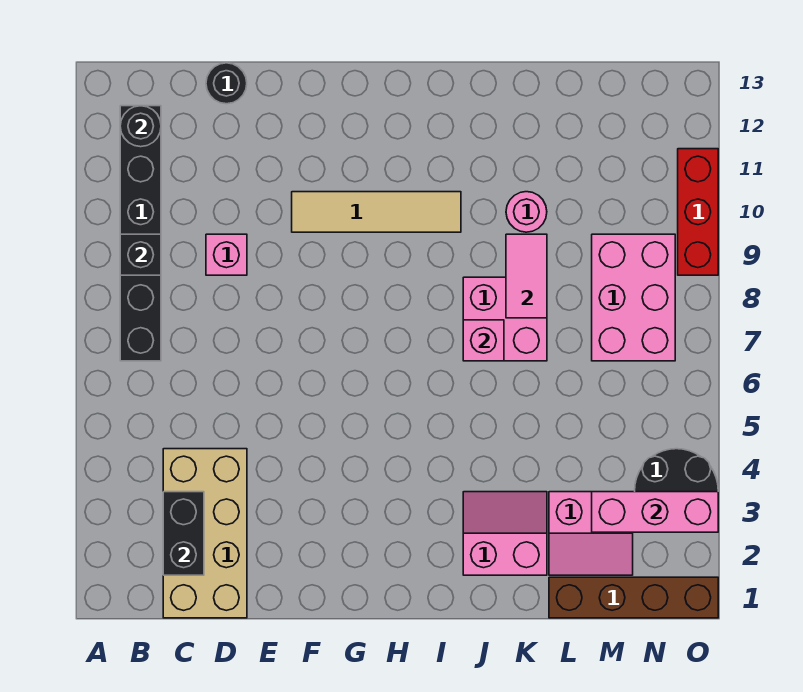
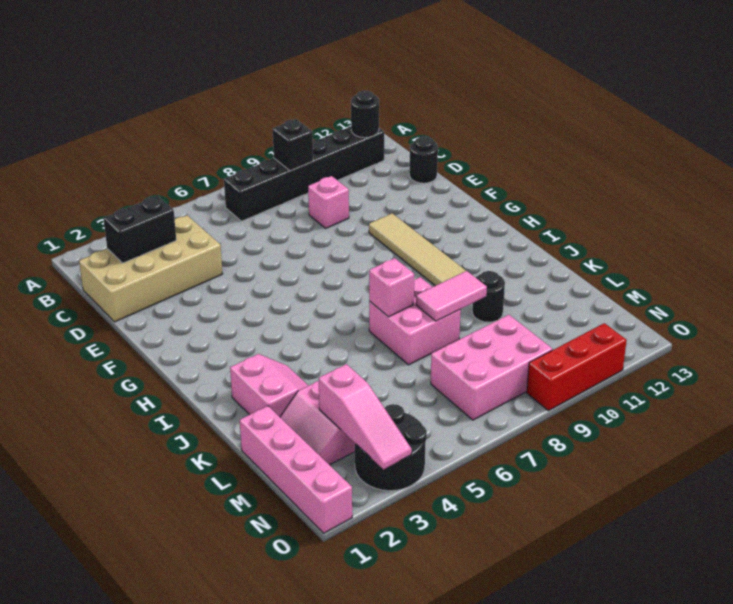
pink 1x1 round brick [506,192,547,232] -> black 1x1 round brick [472,271,505,322]
brown 1x4 brick [549,577,718,618] -> pink 1x4 brick [240,406,352,533]
pink 1x3 brick [592,492,718,532] -> pink 1x3 slope [319,364,412,469]

